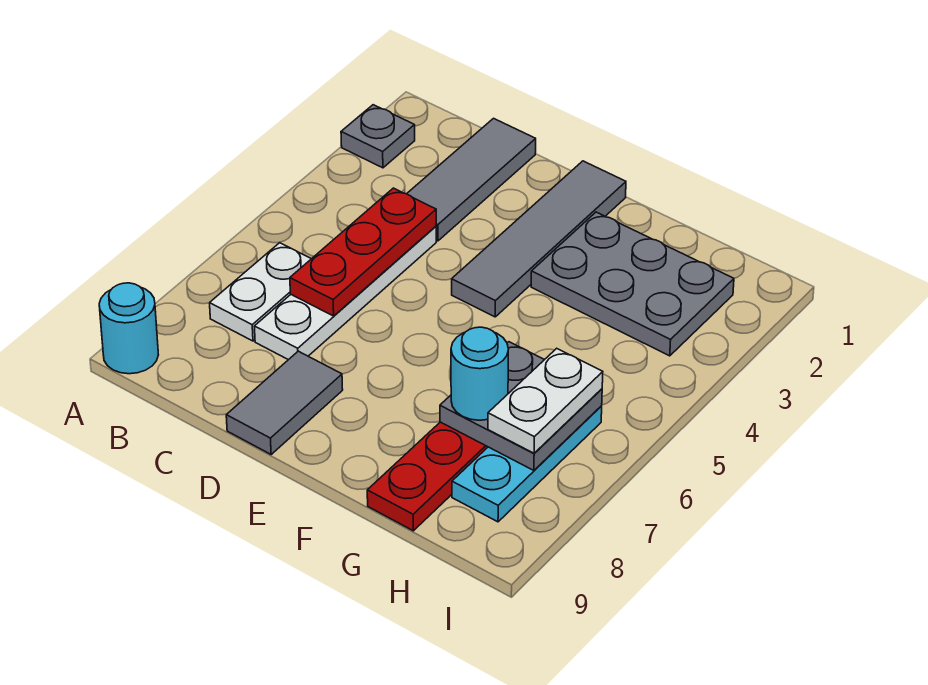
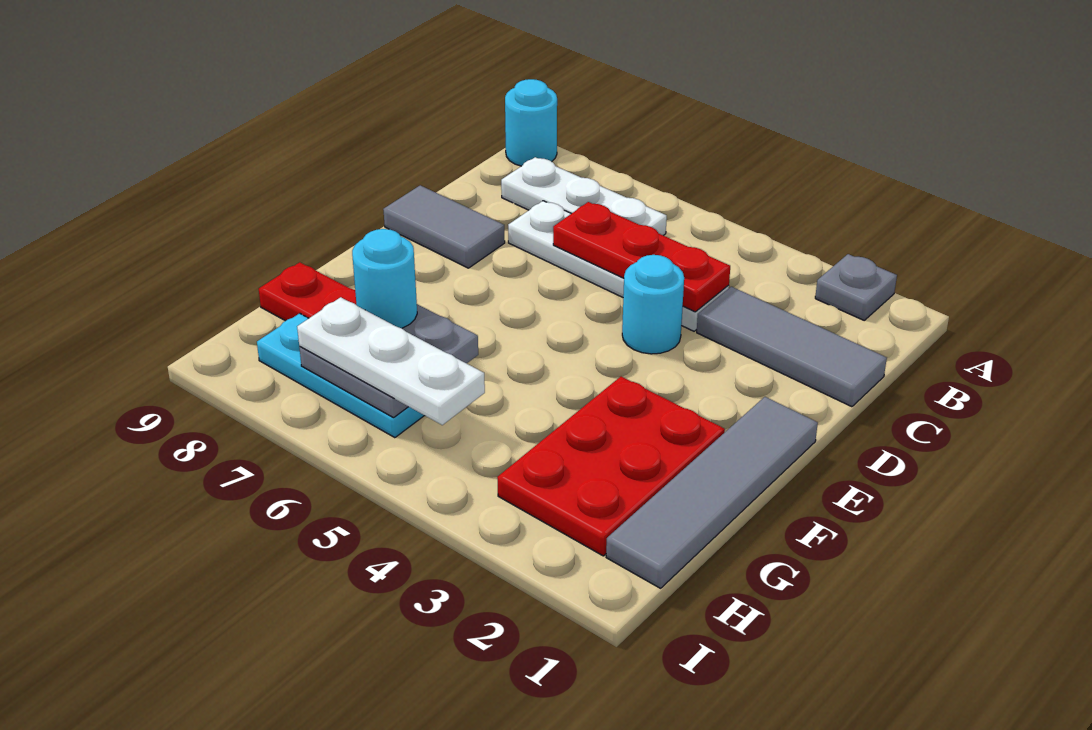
white 1x2 plate [210,243,311,341] -> white 1x3 plate [501,157,667,235]
none -> cyan 1x1 round brick [622,255,684,354]
grey 1x4 tile [452,161,626,317] -> grey 1x4 tile turned to [606,397,818,588]
grey 2x3 plate [531,212,734,356] -> red 2x3 plate [497,377,725,556]
white 1x2 plate [488,348,603,453] -> white 1x3 plate [297,297,485,425]

